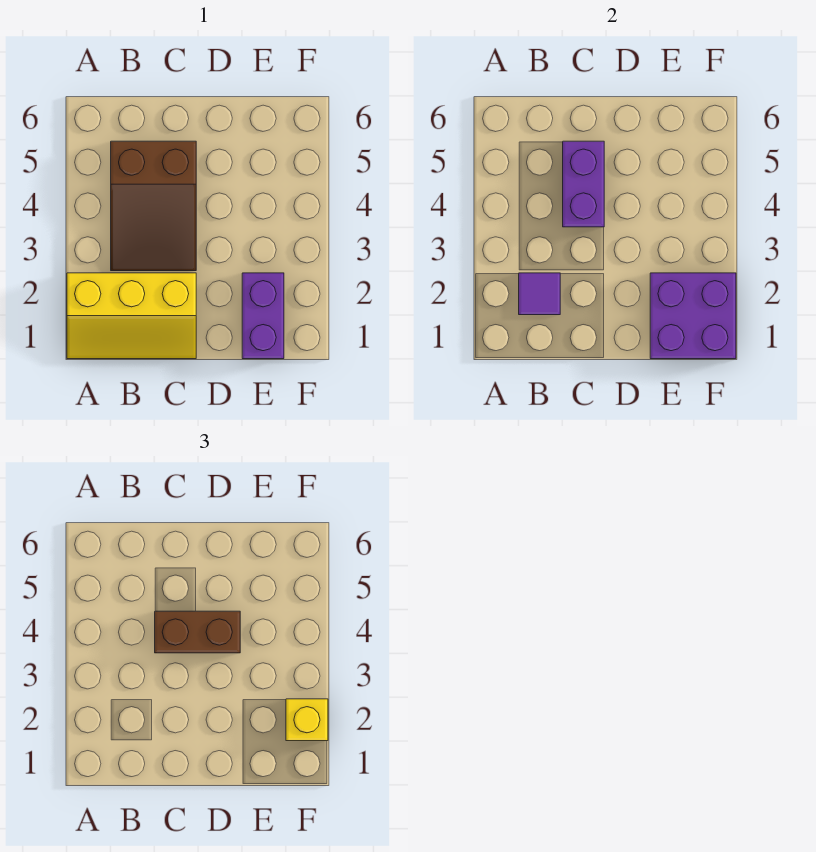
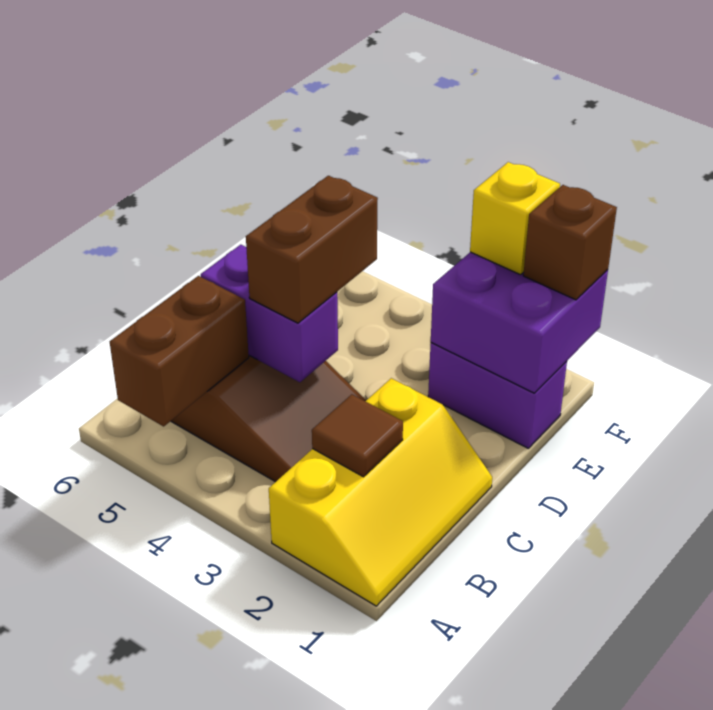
none -> brown 1x2 brick [110,276,249,426]
purple 1x1 tile [519,273,560,315] -> brown 1x1 tile [312,394,403,477]
none -> brown 1x1 brick [523,185,617,300]

